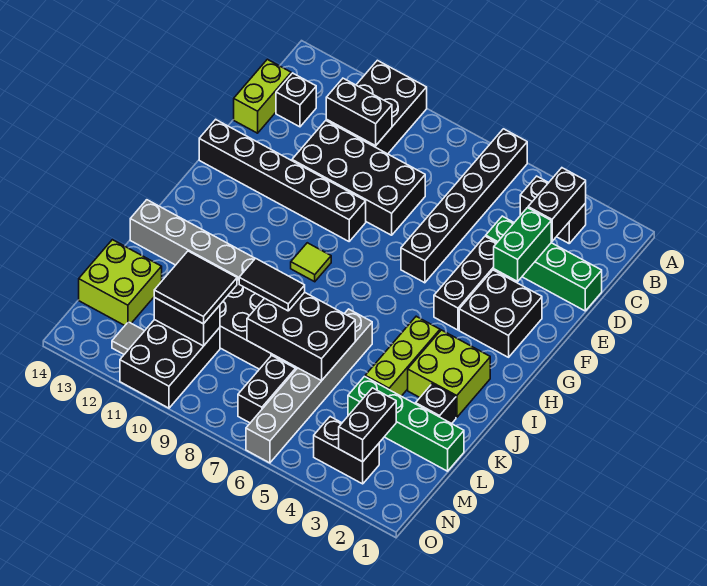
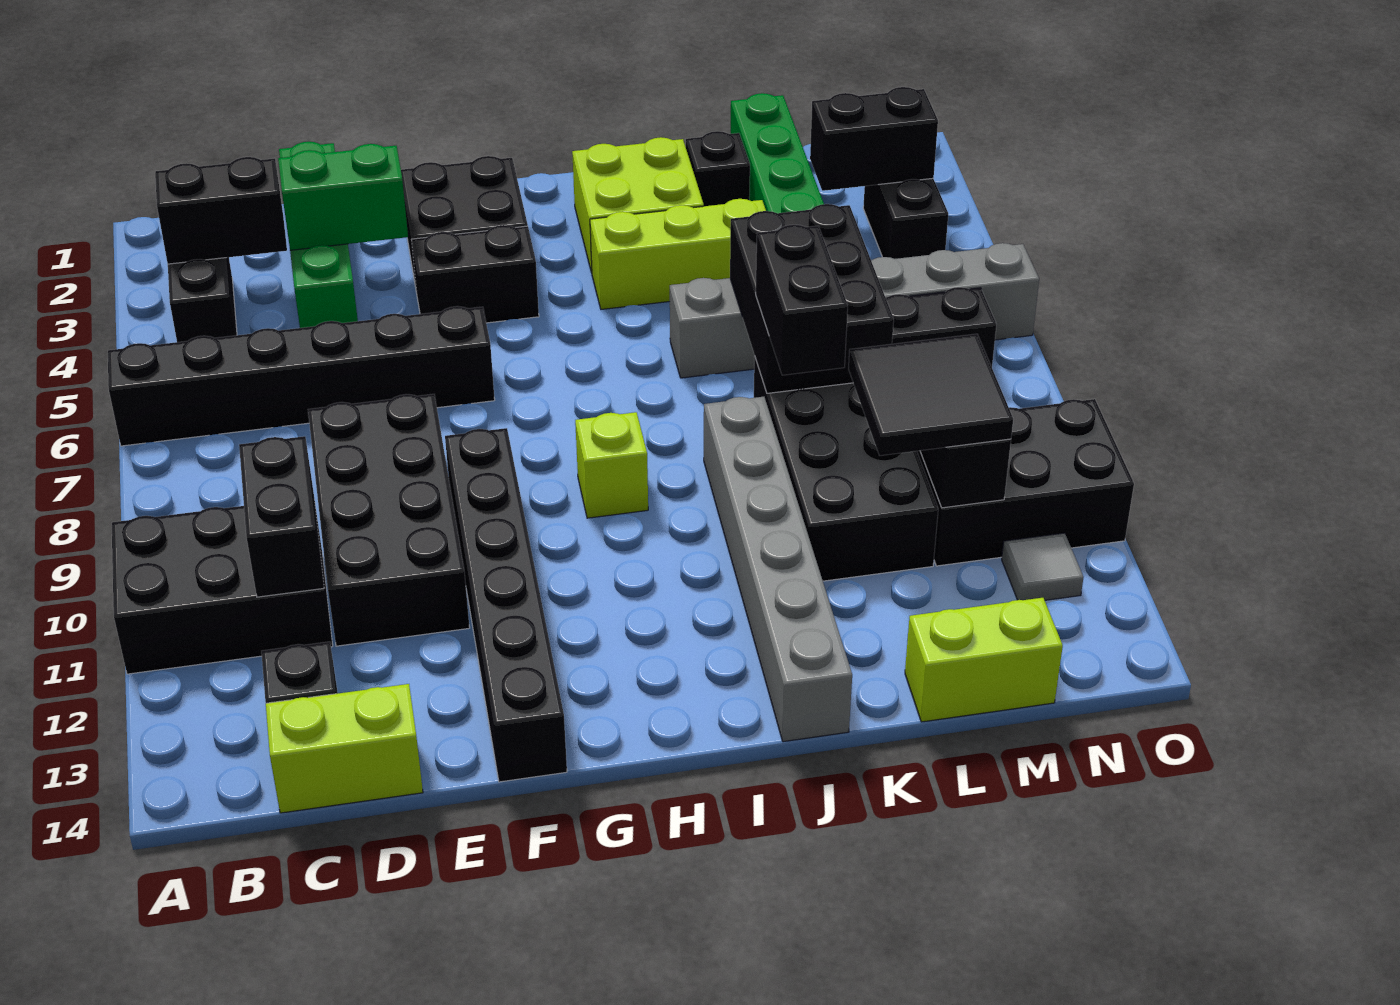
black 1x3 brick [434,236,505,330] -> black 1x2 brick [411,225,539,323]
lime 1x1 tile [291,243,331,282] -> lime 1x1 brick [575,412,648,518]
black 1x2 tile [239,258,305,311] -> black 1x2 brick [756,225,848,375]
lime 2x2 brick [79,240,162,326] -> lime 1x2 brick [905,598,1063,722]

